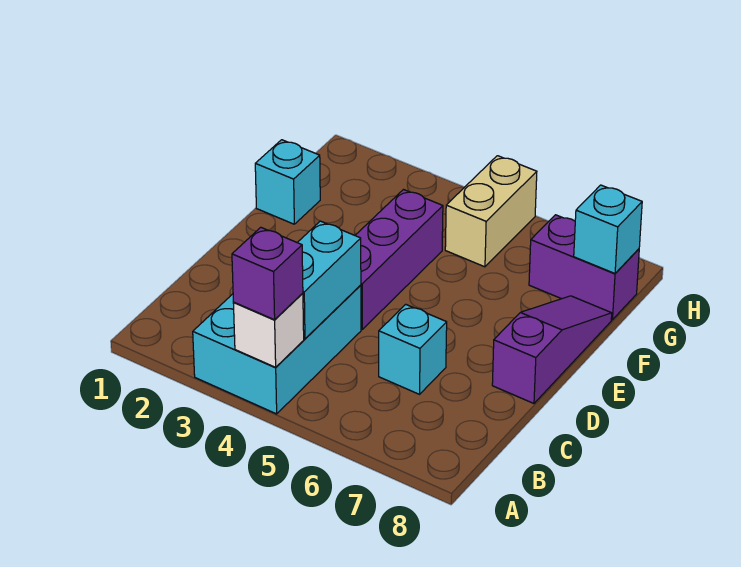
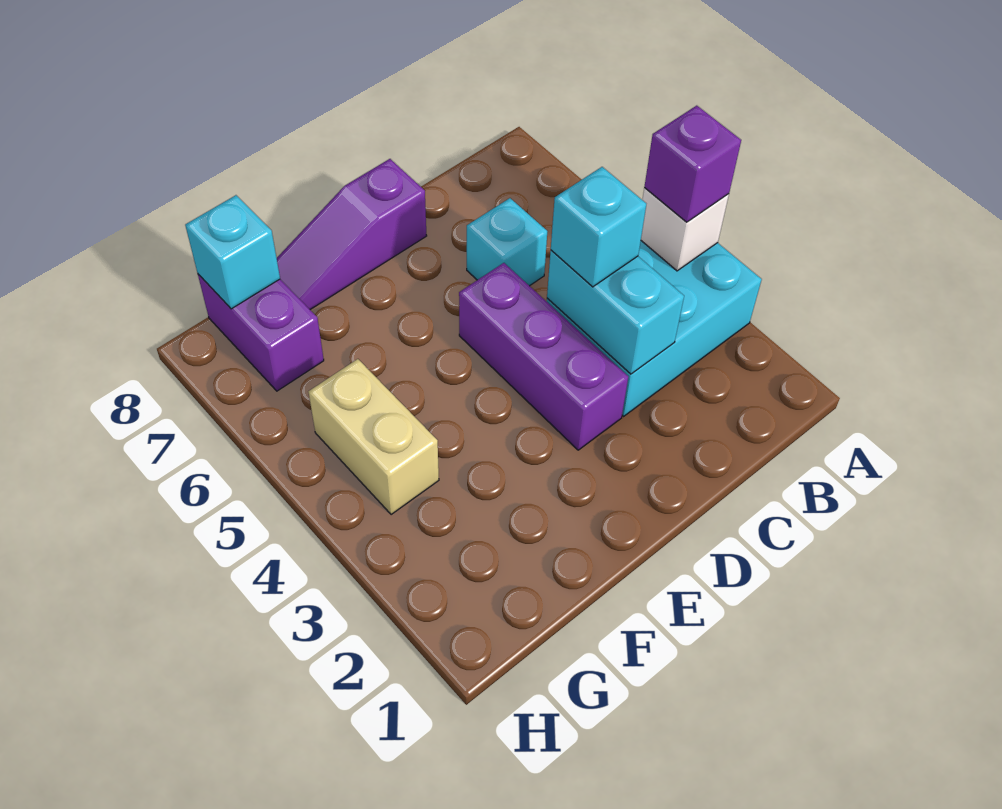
cyan 1x2 brick [297,221,361,339] -> cyan 1x2 brick turned to [547,250,684,374]
purple 1x3 brick [355,190,443,329] -> purple 1x3 brick turned to [459,263,628,450]
cyan 1x1 brick [255,140,320,224] -> cyan 1x1 brick moved to [551,167,646,287]
tan 1x2 brick [445,156,537,267] -> tan 1x2 brick turned to [309,359,439,515]

